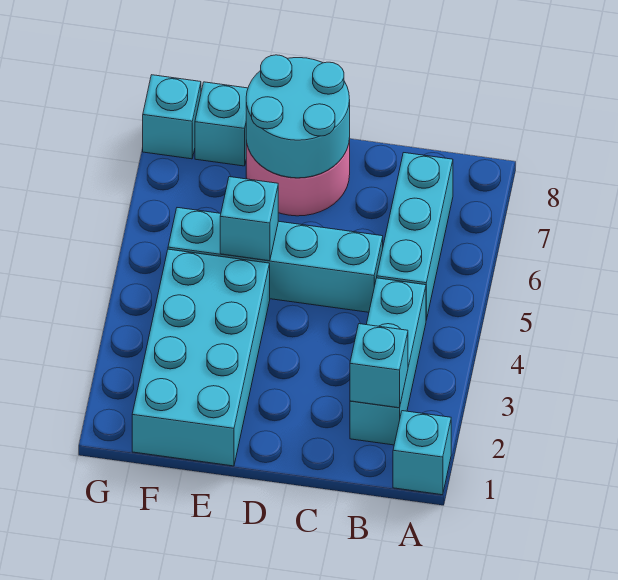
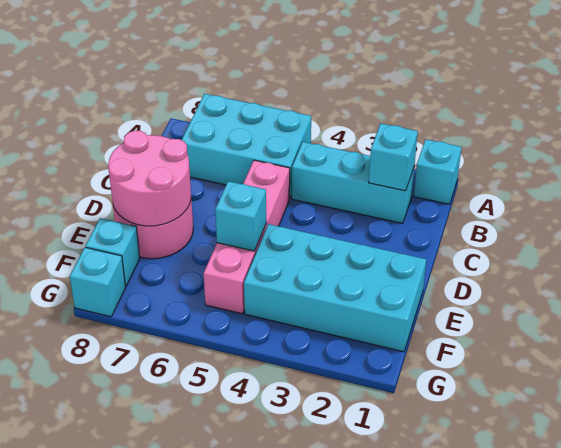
cyan 1x3 brick [377,153,453,320] -> cyan 2x3 brick [182,94,311,199]
cyan 1x4 brick [168,208,383,312] -> pink 1x4 brick [204,160,290,314]
cyan 2x2 round brick [246,55,350,178] -> pink 2x2 round brick [108,131,191,226]

